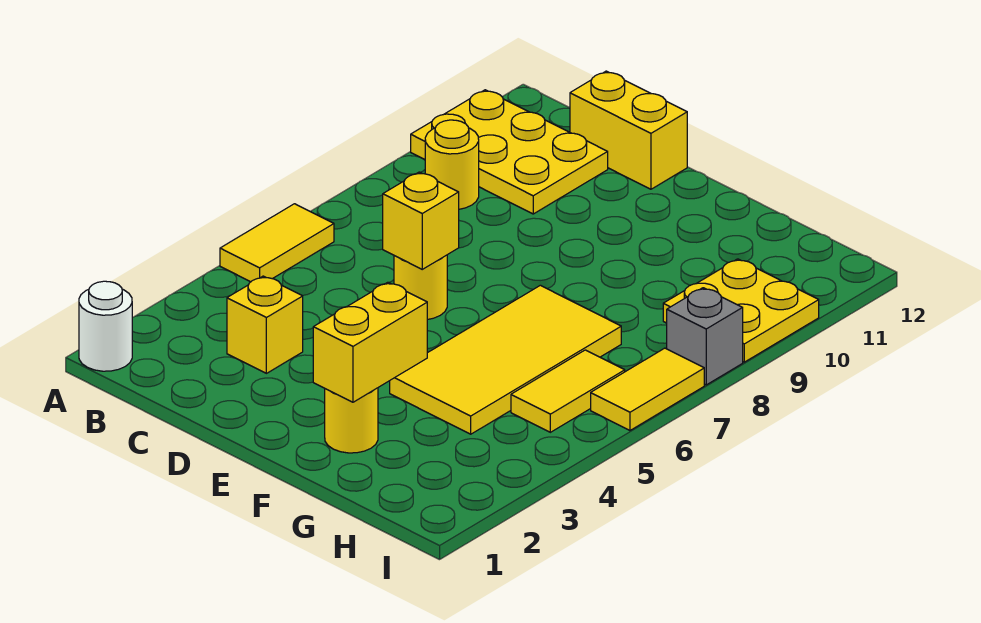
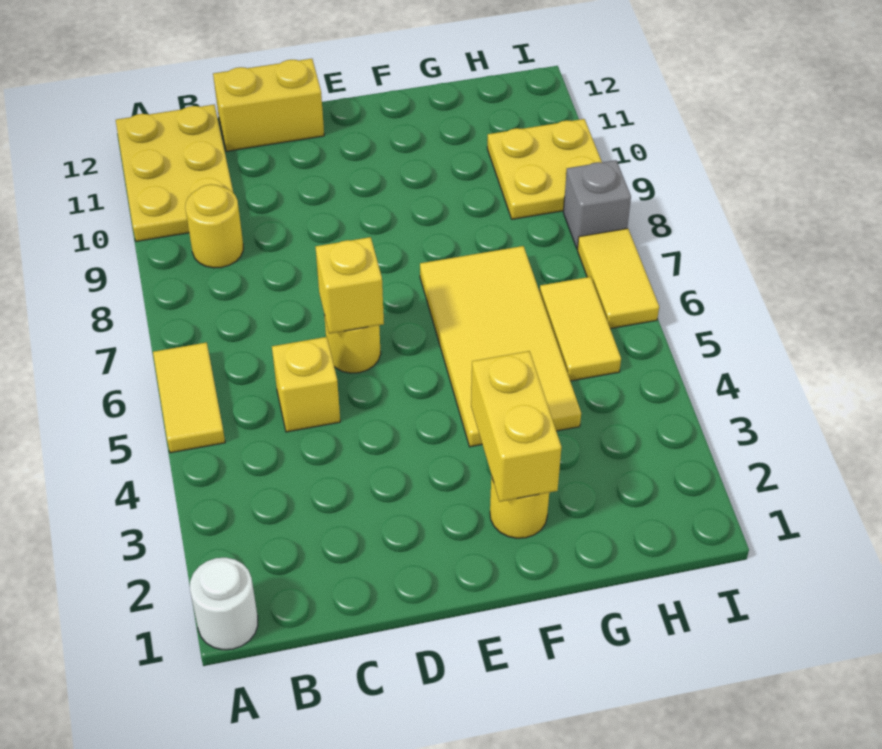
yellow 2x3 plate [411,90,608,214] -> yellow 2x3 plate turned to [116,105,233,241]
yellow 1x1 brick [227,276,303,373] -> yellow 1x1 brick moved to [272,337,340,432]

